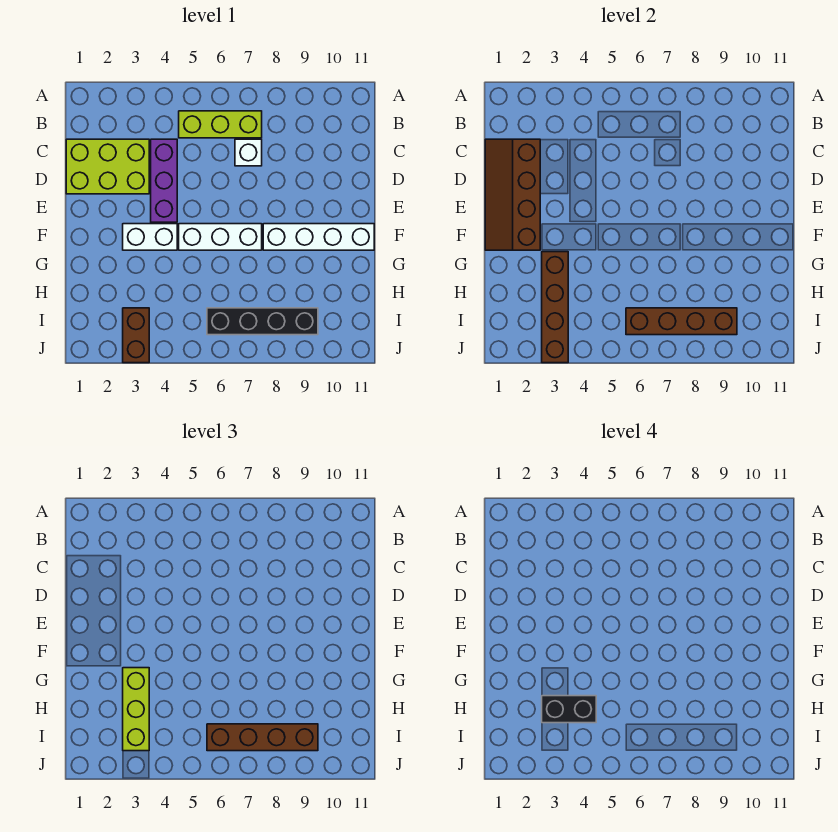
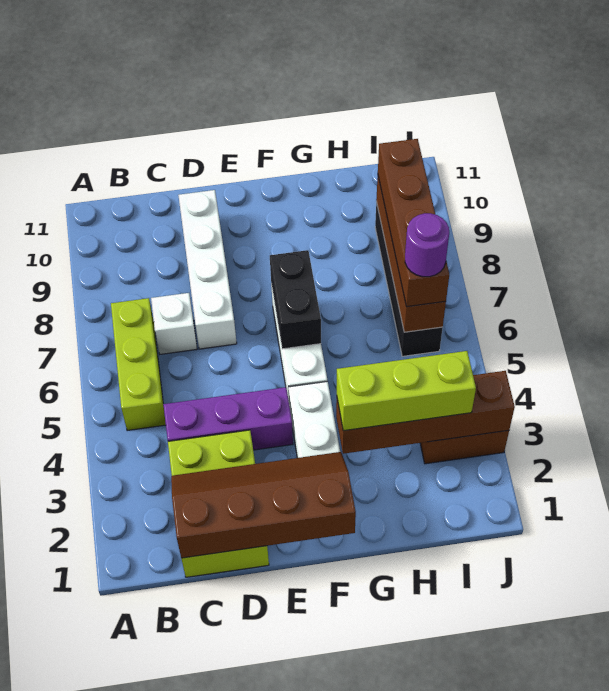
brown 2x4 slope [485,139,540,250] -> brown 2x4 slope turned to [171,452,356,558]
white 1x4 brick [263,224,374,250] -> white 1x4 brick moved to [178,190,237,349]
black 1x2 brick [542,696,596,723] -> black 1x2 brick moved to [270,250,321,349]
none -> purple 1x1 round brick [405,213,449,277]

